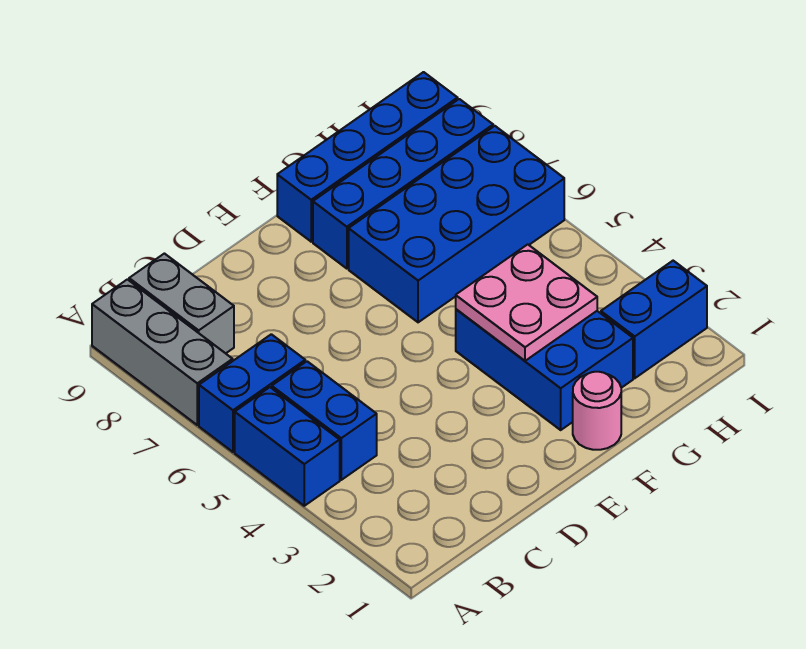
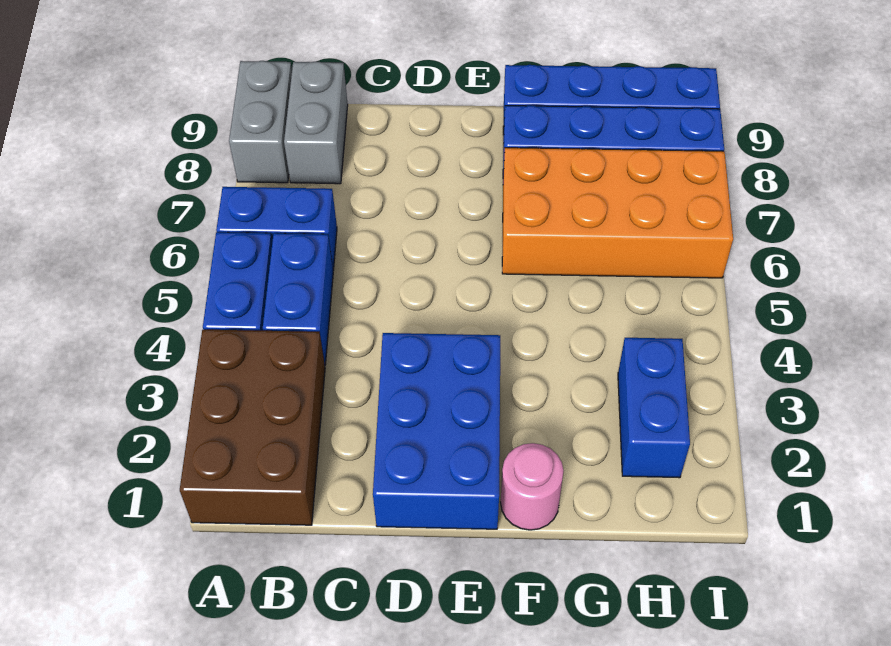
none -> brown 2x3 brick [180,330,325,525]
grey 1x3 brick [92,279,233,425] -> grey 1x2 brick [229,61,292,183]
blue 2x3 brick [456,309,633,430] -> blue 2x3 brick moved to [373,333,500,529]
pink 2x2 plate [456,244,597,361] -> none
blue 2x4 brick [349,126,564,322] -> orange 2x4 brick [502,148,733,278]
blue 1x2 brick [601,261,707,378] -> blue 1x2 brick turned to [618,338,690,478]

